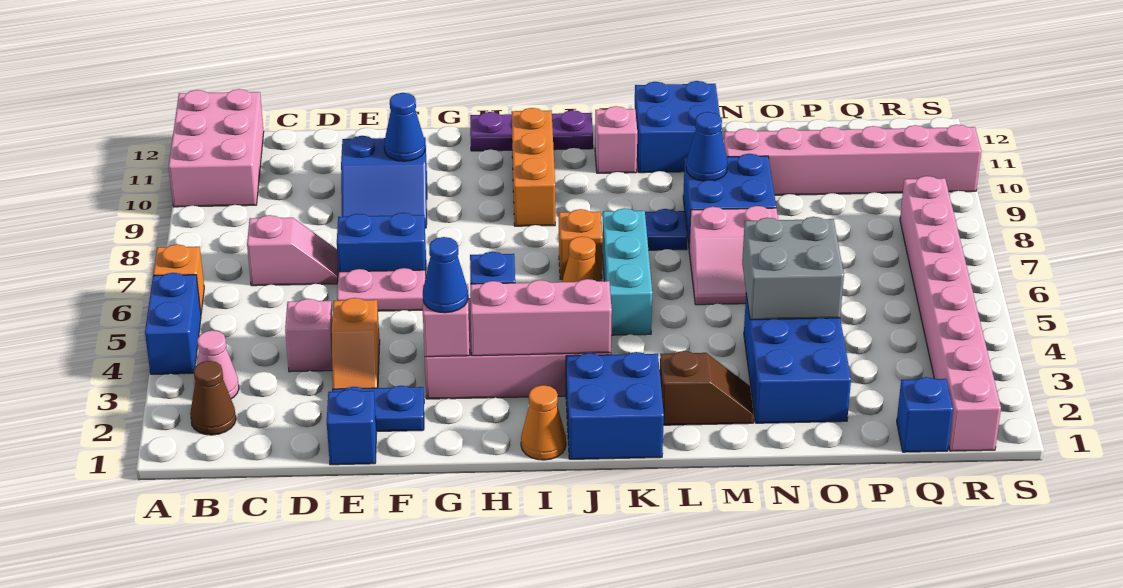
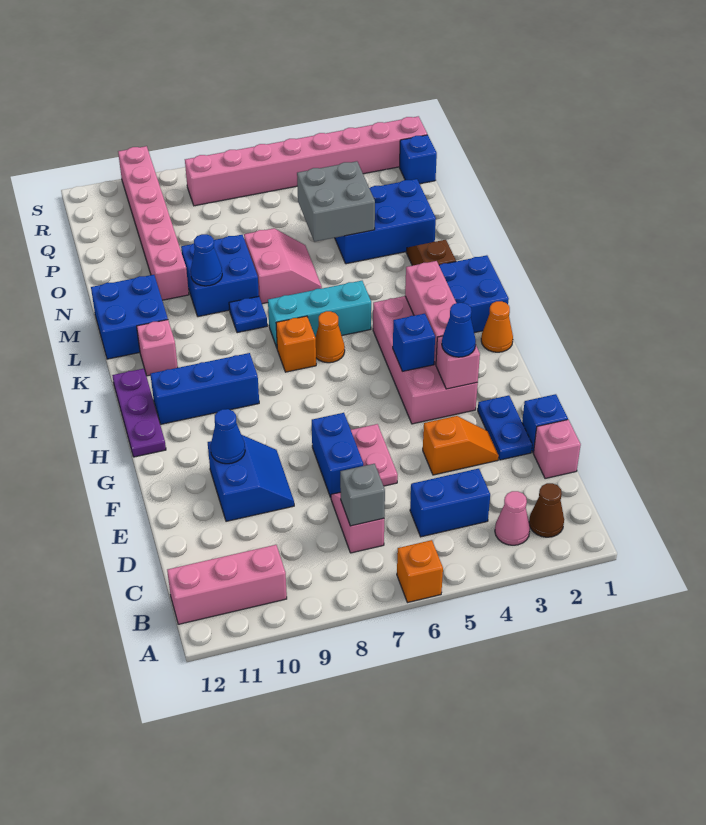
blue 1x2 brick [145,273,201,374] -> blue 1x2 brick moved to [410,469,490,537]
pink 2x3 brick [169,89,264,207] -> pink 1x3 brick [167,545,287,624]
none -> grey 1x1 brick [340,464,385,526]
pink 1x1 brick [285,299,332,372] -> pink 1x1 brick moved to [533,420,581,479]
orange 1x3 brick [512,108,555,226] -> blue 1x3 brick [150,353,259,424]

